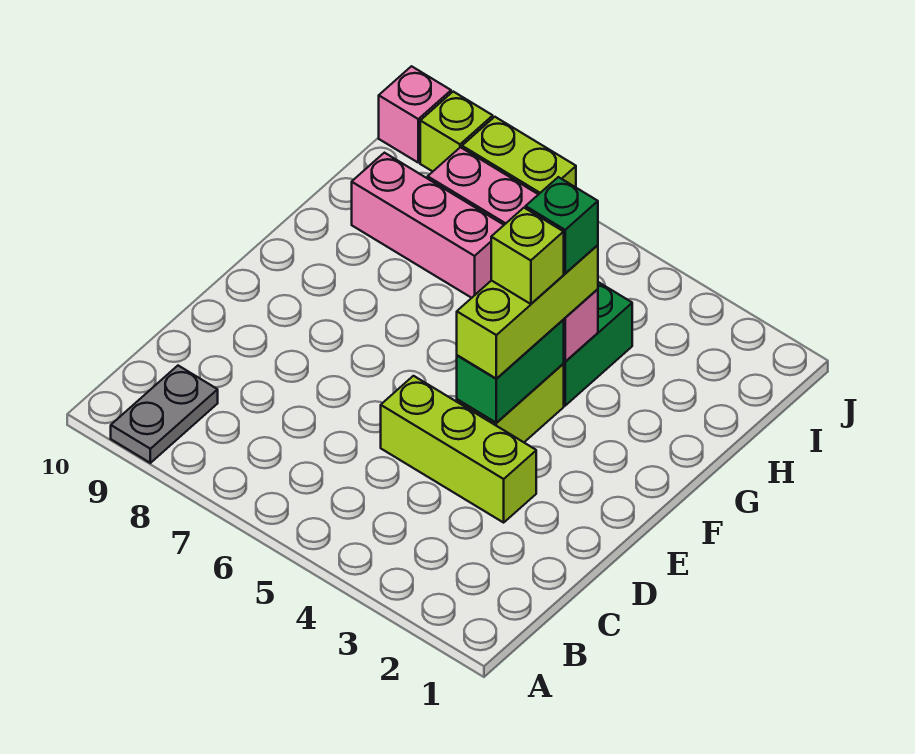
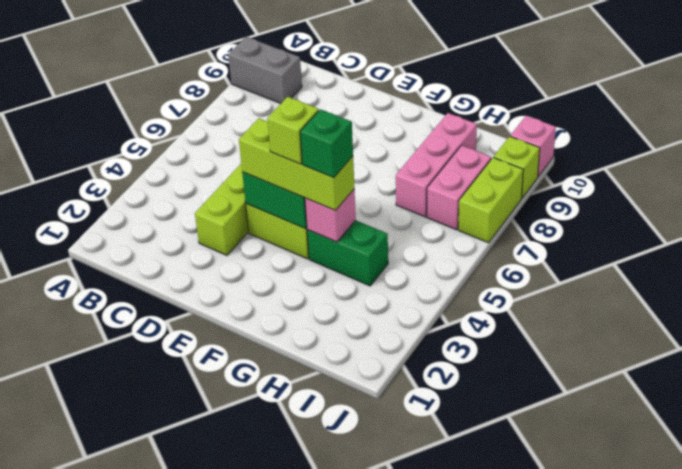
grey 1x2 plate [111,366,218,463] -> grey 1x2 brick [228,37,302,104]

